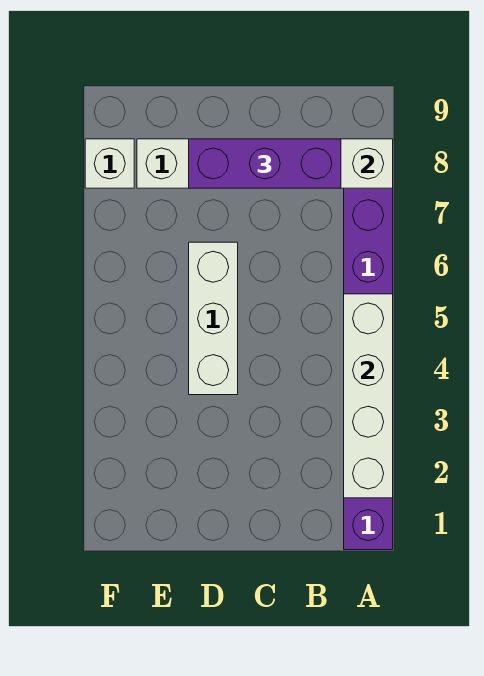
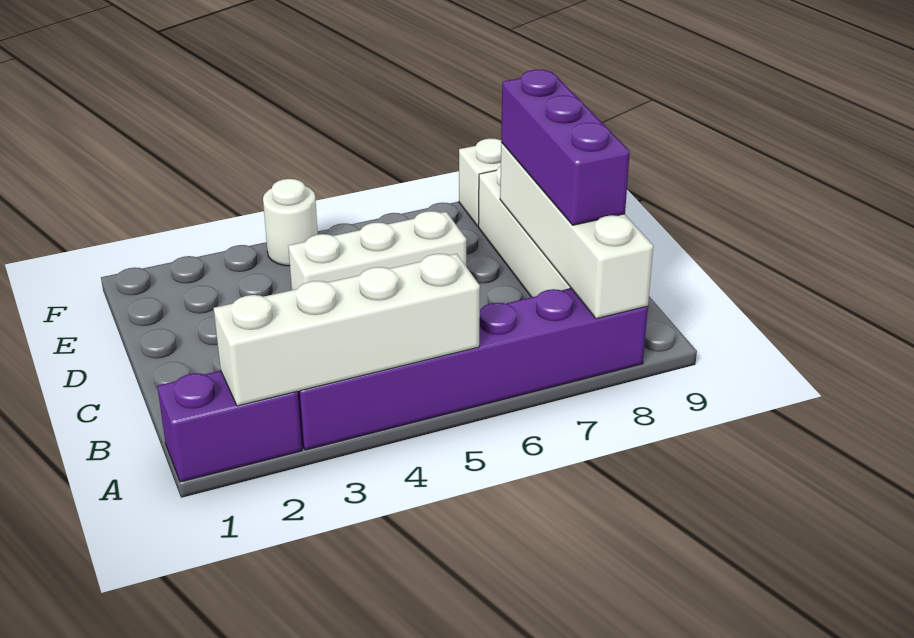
none -> white 1x1 round brick [263,179,318,266]

